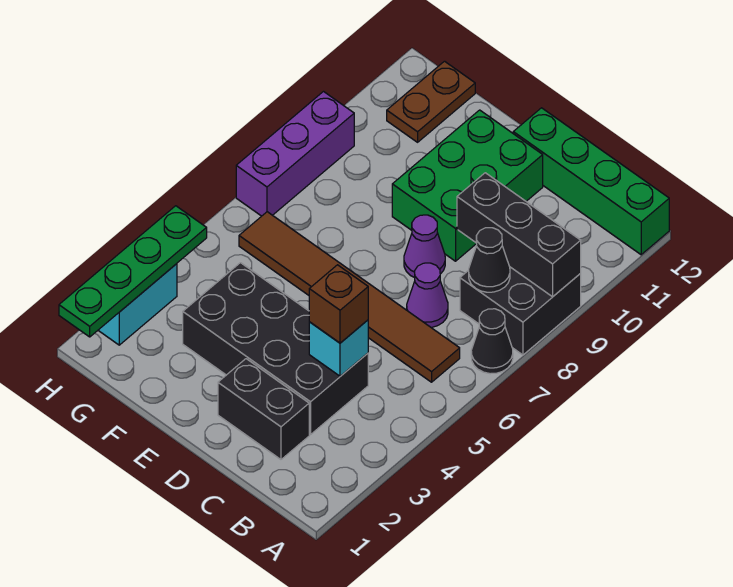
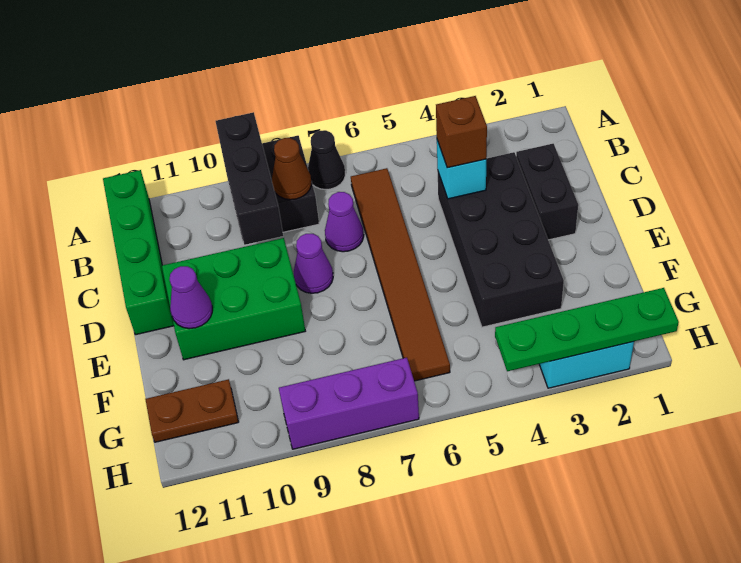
black 1x1 cone [469,228,510,292] -> brown 1x1 cone [272,138,311,200]
none -> purple 1x1 cone [169,266,212,329]

